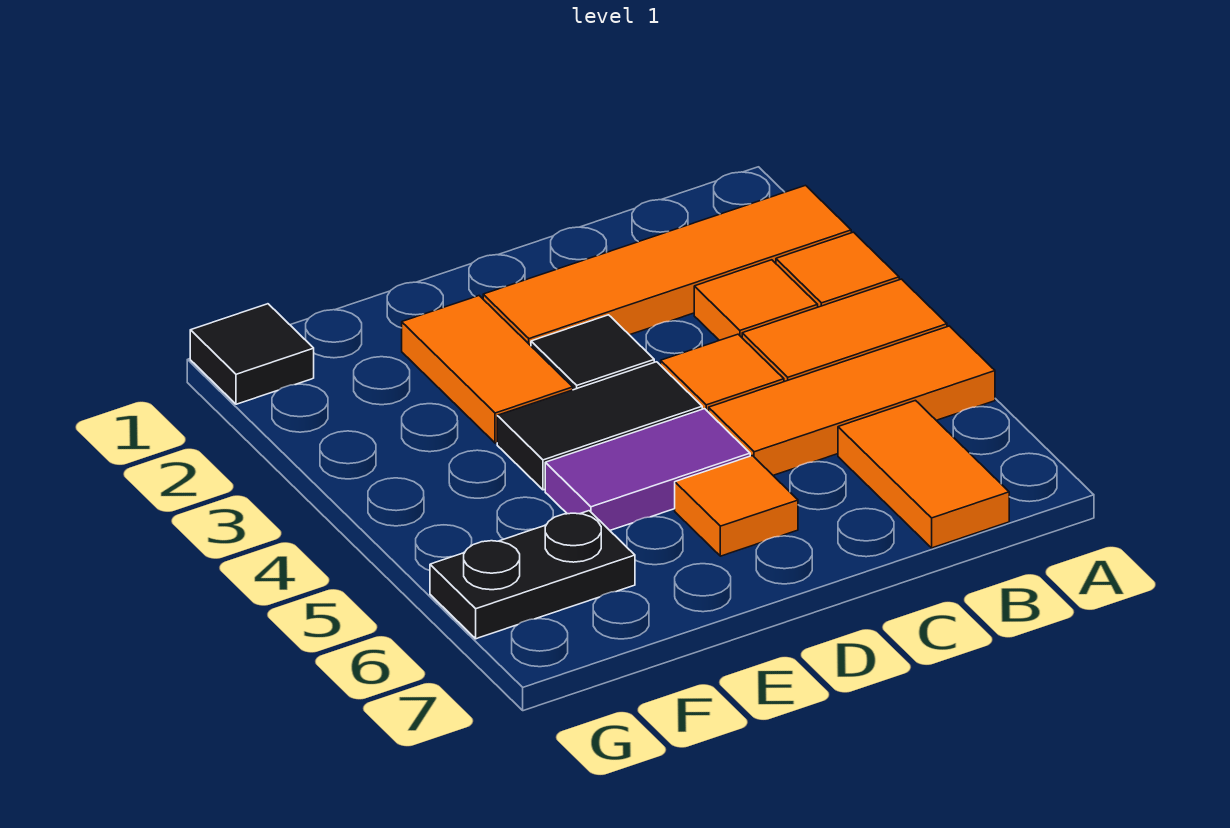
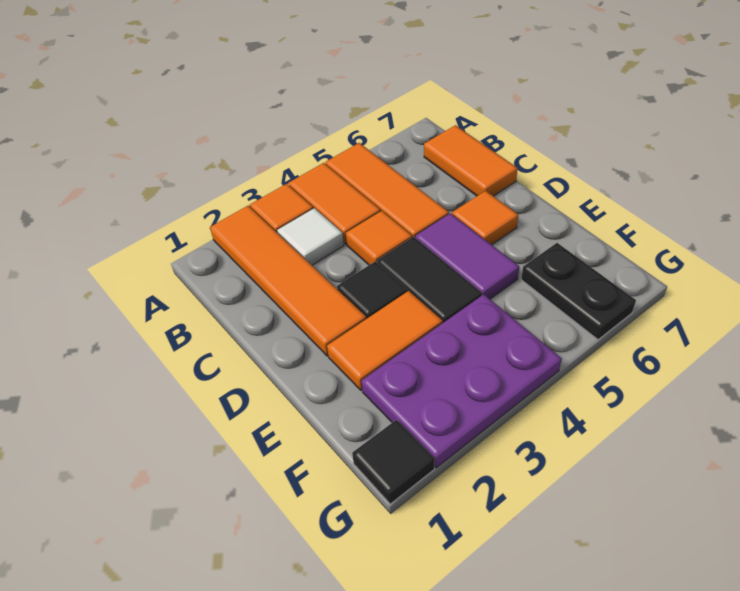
orange 1x1 tile [694,260,818,340] -> white 1x1 tile [277,208,344,265]
orange 1x2 tile [838,401,1009,548] -> orange 1x2 tile turned to [424,125,518,196]
none -> purple 2x3 plate [362,294,562,468]

